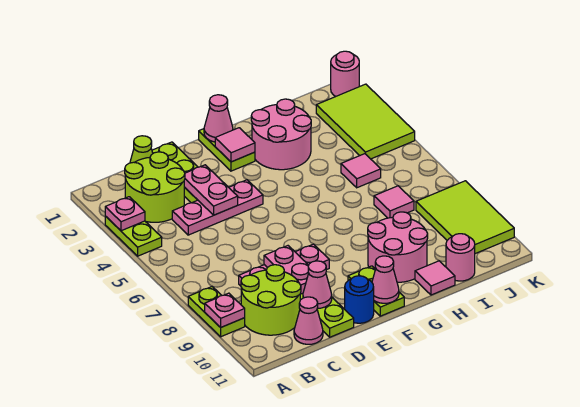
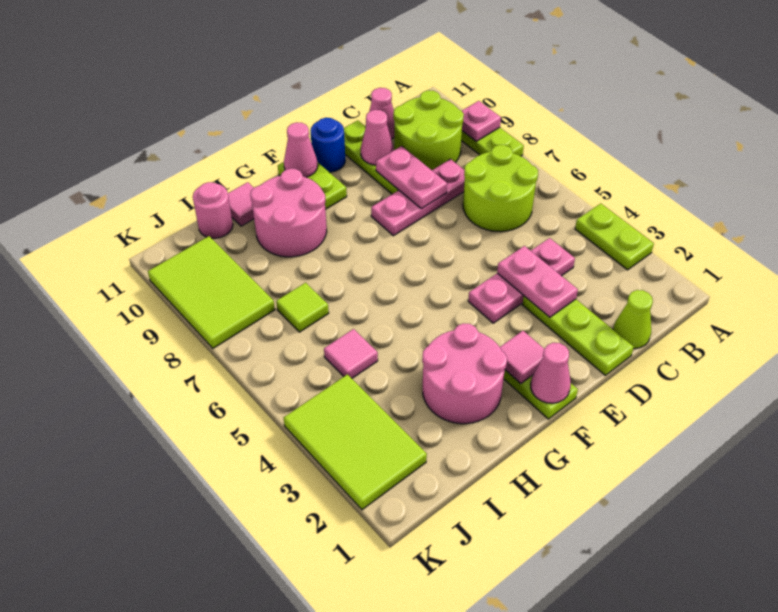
pink 1x1 plate [105,197,145,231] -> none
lime 2x2 round brick [125,152,185,222] -> lime 2x2 round brick moved to [463,145,538,232]
pink 1x1 tile [374,186,414,218] -> lime 1x1 tile [276,283,329,332]
pink 1x1 round brick [331,51,359,97] -> none

